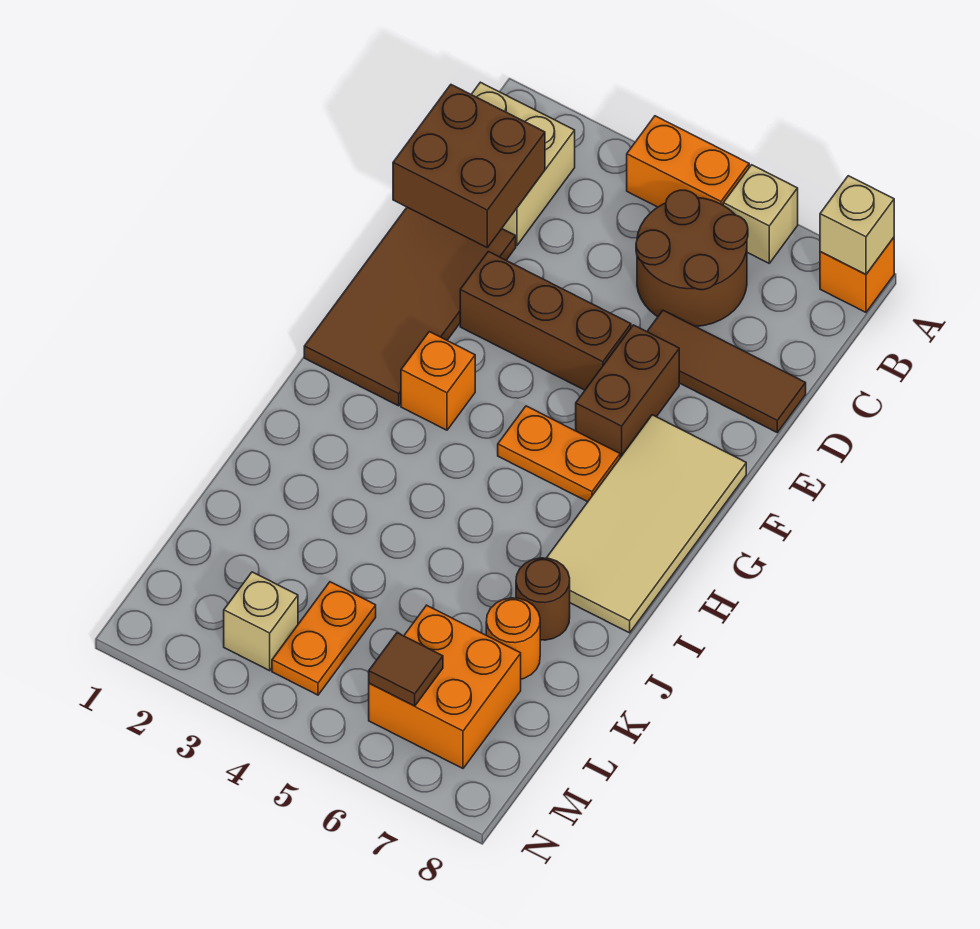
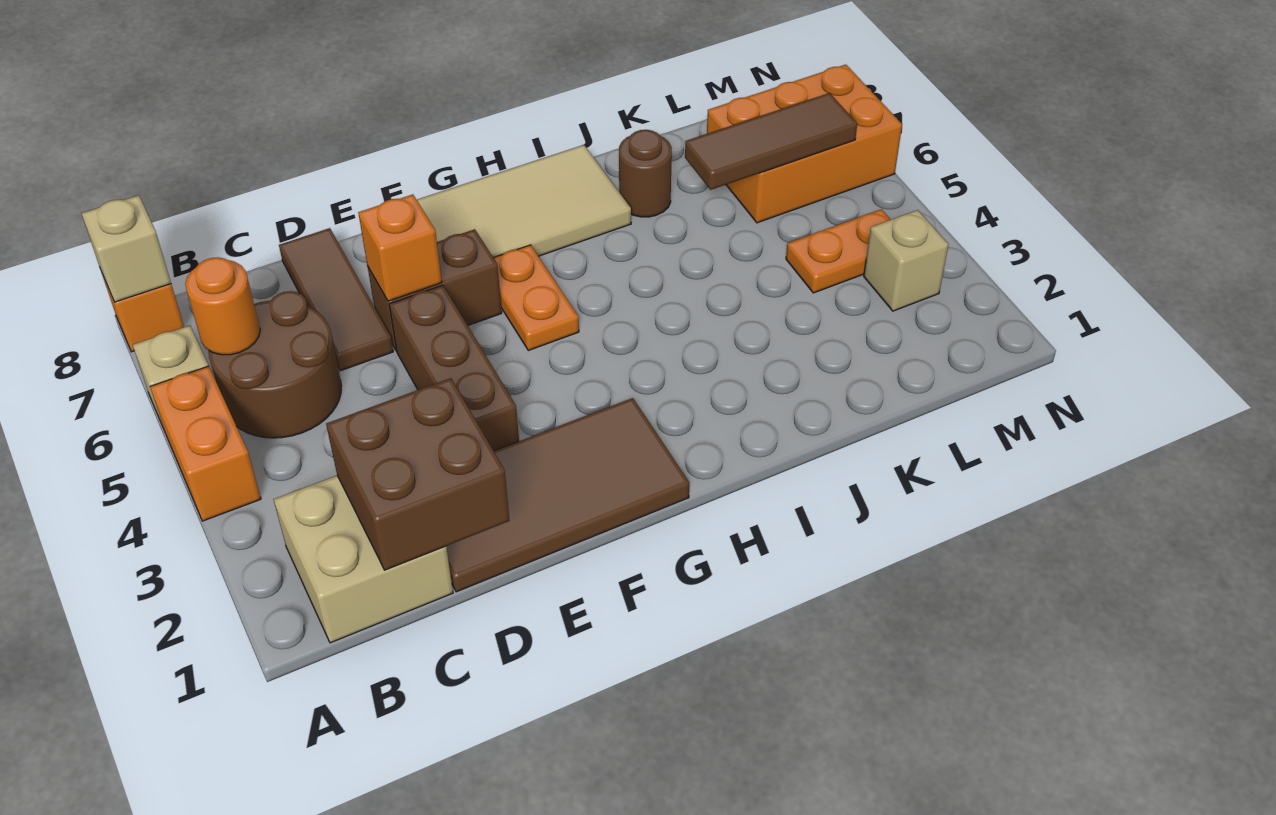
orange 1x1 brick [401,332,475,430] -> orange 1x1 brick moved to [358,194,442,301]
orange 1x1 round brick [486,598,540,679] -> orange 1x1 round brick moved to [185,257,260,355]
orange 2x2 brick [369,605,521,768] -> orange 2x3 brick [707,64,902,223]
brown 1x1 tile [369,633,443,706] -> brown 1x3 tile [685,93,857,190]

